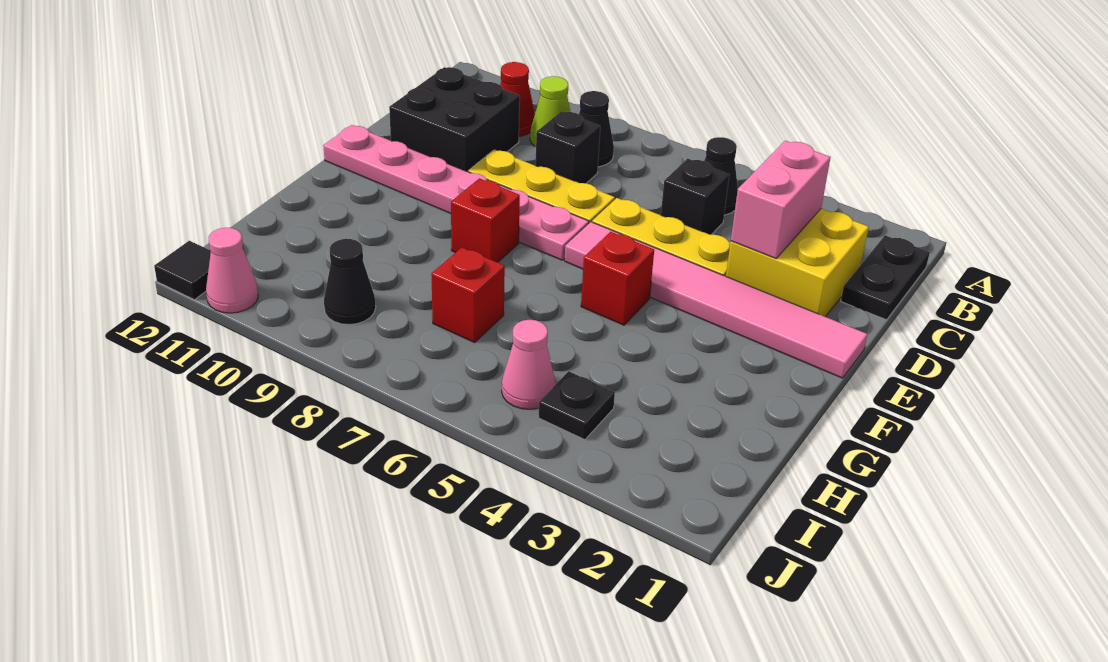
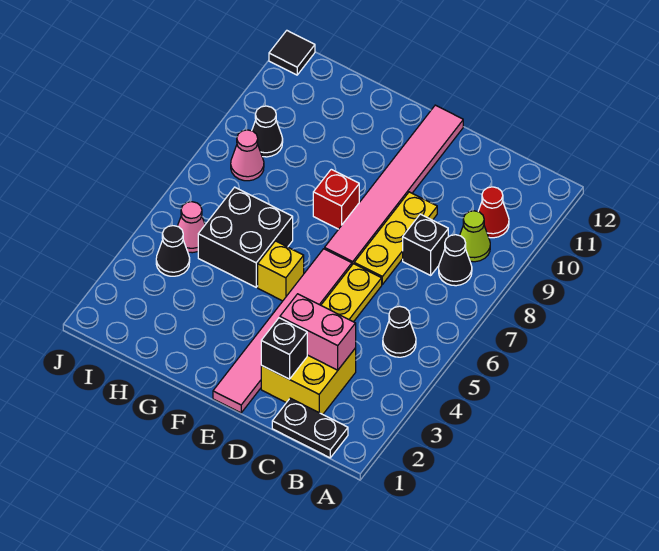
black 1x1 brick [661,159,729,235] -> black 1x1 brick moved to [261,318,307,379]
black 2x2 brick [389,67,520,172] -> black 2x2 brick moved to [198,187,293,287]
pink 1x6 plate [323,125,589,260] -> pink 1x6 tile [325,105,463,265]
red 1x1 brick [581,232,654,325] -> yellow 1x1 brick [258,241,304,301]
red 1x1 brick [431,247,505,343] -> none
black 1x1 plate [538,371,615,440] -> black 1x1 cone [156,226,190,276]
pink 1x1 cone [206,228,258,313] -> pink 1x1 cone moved to [231,130,264,181]

